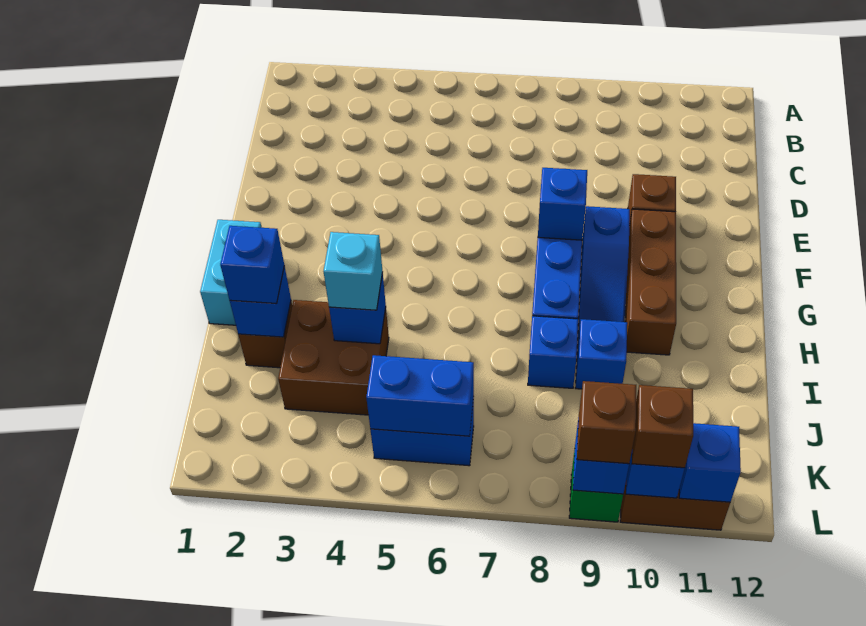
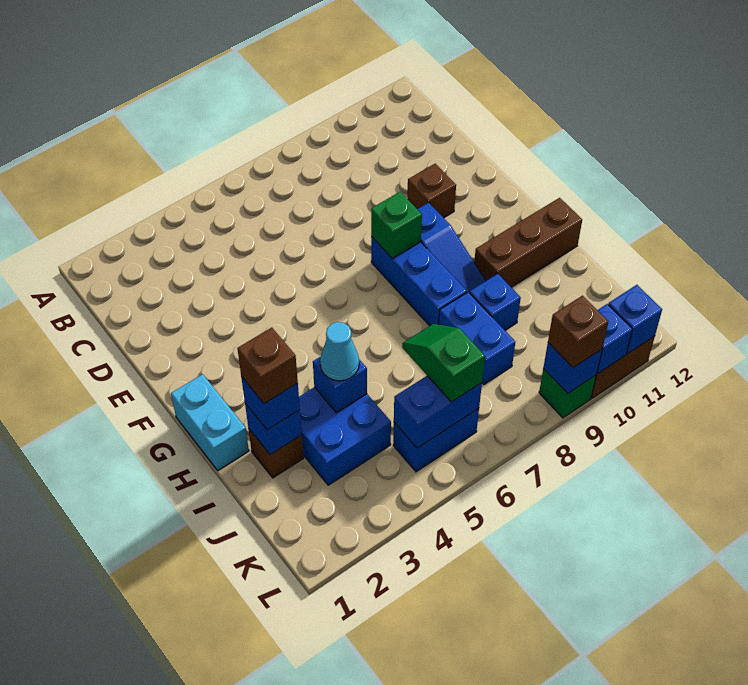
blue 1x1 brick [538,168,587,240] -> green 1x1 brick [371,192,422,259]
brown 1x3 brick [625,209,676,355] -> brown 1x3 brick turned to [474,198,582,287]
brown 2x2 brick [278,300,389,415] -> blue 2x2 brick [299,387,391,485]
cyan 1x1 brick [324,232,383,310] -> cyan 1x1 cone [320,322,359,381]
blue 1x1 brick [528,316,578,388] -> blue 1x2 brick [439,292,515,384]
none -> green 1x2 slope [402,324,485,402]
brown 1x1 brick [632,385,693,468] -> brown 1x1 brick moved to [237,328,298,404]

